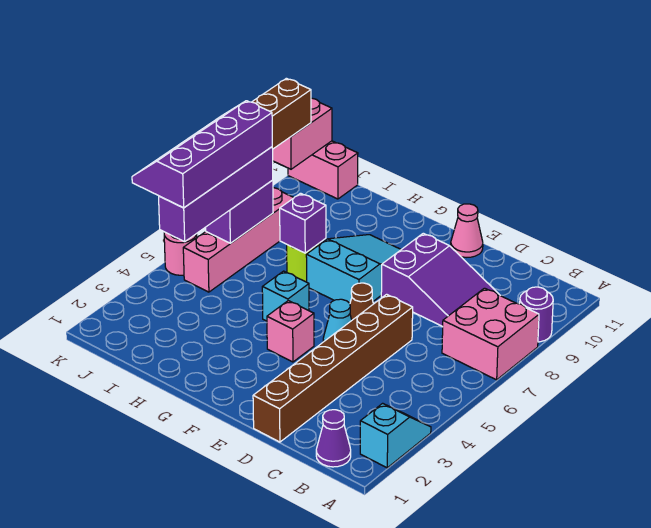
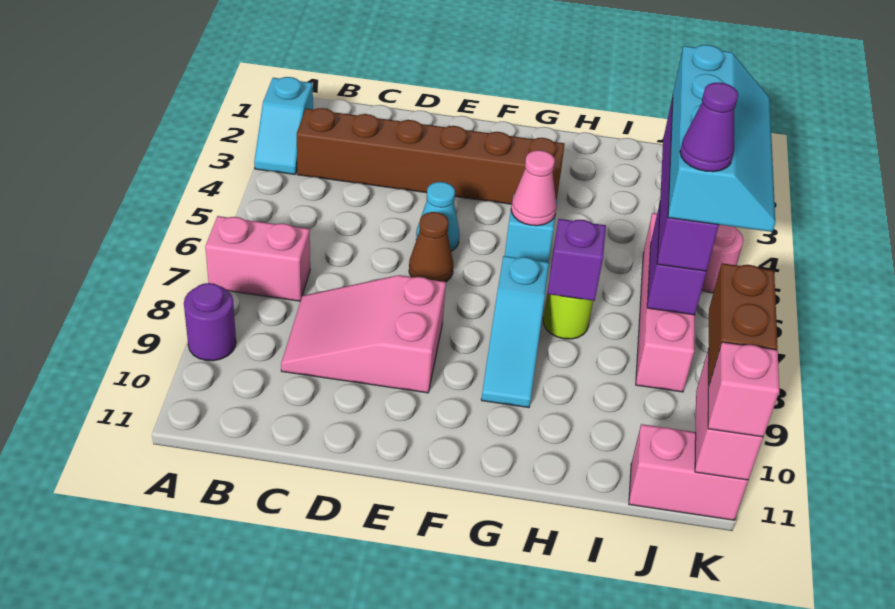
pink 2x2 brick [442,288,539,380] -> pink 1x2 brick [205,216,310,301]
purple 1x1 cone [316,410,351,467] -> purple 1x1 cone moved to [680,82,738,172]
purple 2x3 slope [381,233,499,327] -> pink 2x3 slope [281,275,446,393]
brown 1x6 brick [253,294,413,442] -> brown 1x6 brick turned to [297,108,565,204]
pink 1x1 cone [451,204,483,257] -> pink 1x1 cone moved to [511,150,557,226]
pink 1x1 brick [267,301,314,362] -> pink 1x1 brick moved to [708,342,779,437]
cyan 2x3 slope [306,235,401,303] -> cyan 1x3 slope [481,256,549,408]
purple 2x4 slope [132,101,272,208] -> cyan 2x4 slope [668,45,775,232]

